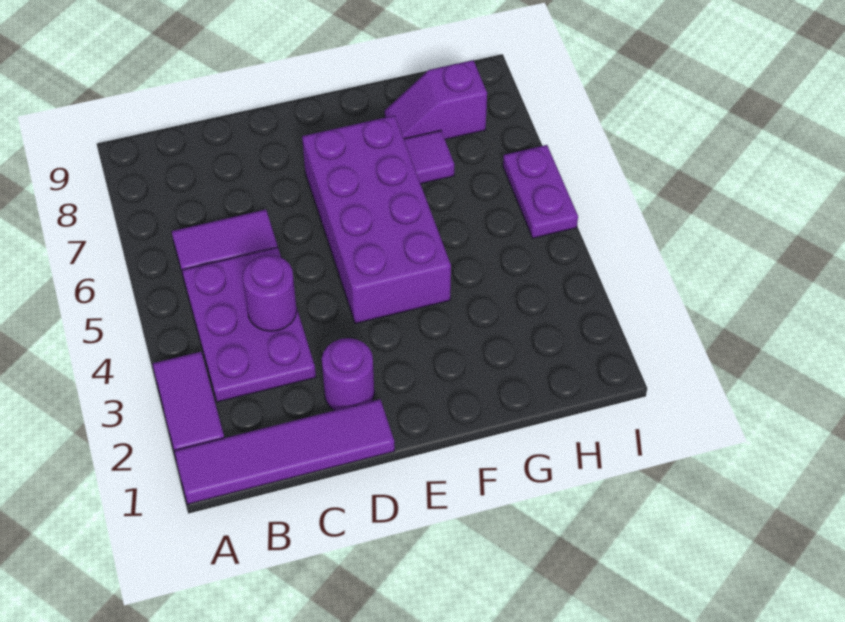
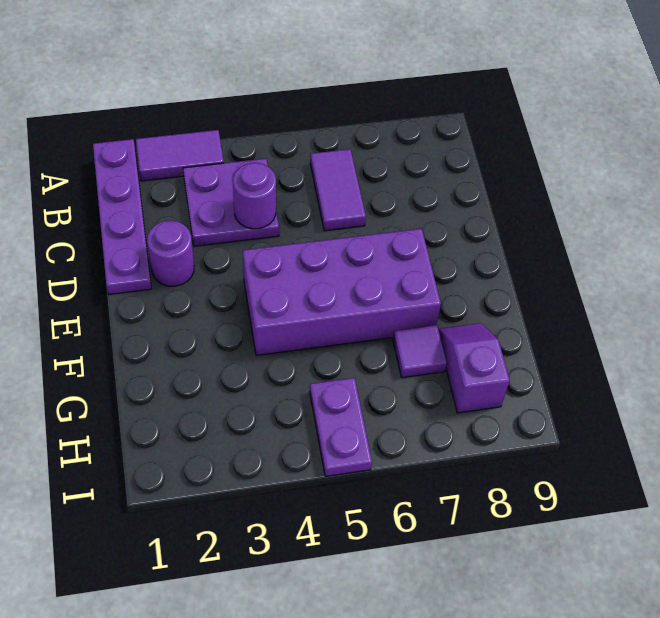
purple 1x4 tile [174,399,395,504] -> purple 1x4 plate [93,139,151,294]
purple 2x3 plate [182,247,316,402] -> purple 2x2 plate [183,159,279,246]
purple 1x2 plate [503,145,578,238] -> purple 1x2 plate turned to [310,378,372,476]

